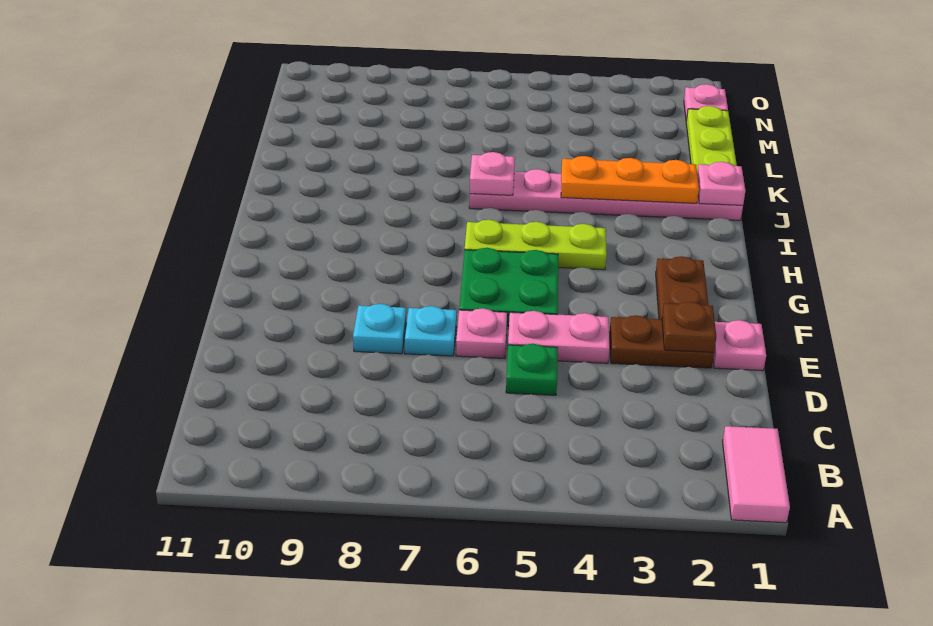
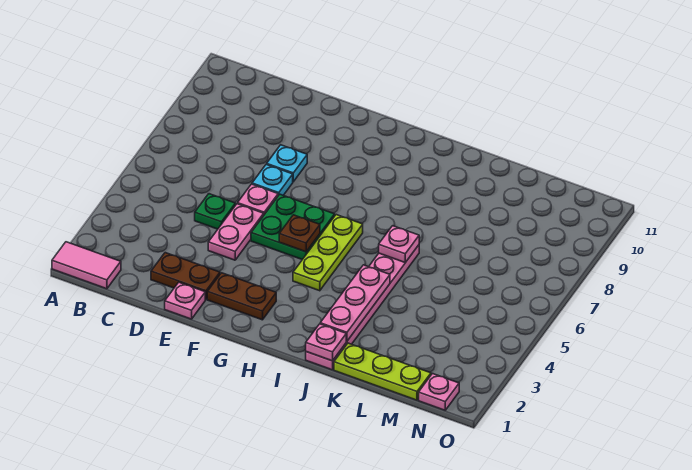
brown 1x2 plate [610,315,714,368] -> brown 1x2 plate turned to [151,253,220,299]
brown 1x1 plate [662,302,716,352] -> brown 1x1 plate moved to [279,215,320,252]
orange 1x3 plate [561,156,699,203] -> pink 1x3 plate [320,265,390,341]

